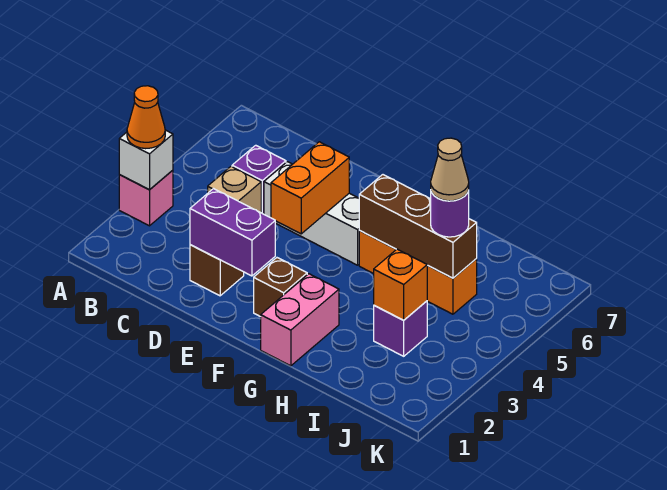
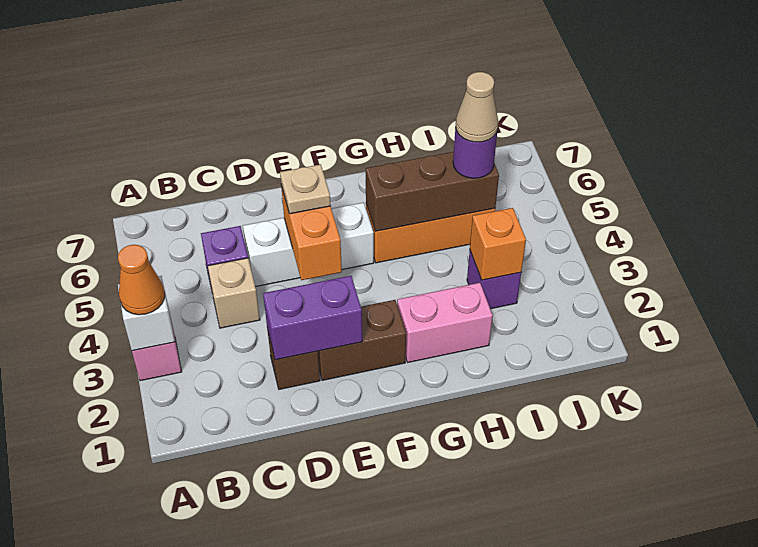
none -> tan 1x1 plate [280,164,331,214]
brown 1x1 brick [254,258,307,317] -> brown 1x2 brick [318,300,406,380]
pink 1x2 brick [261,274,339,366] -> pink 1x2 brick turned to [397,283,493,362]

